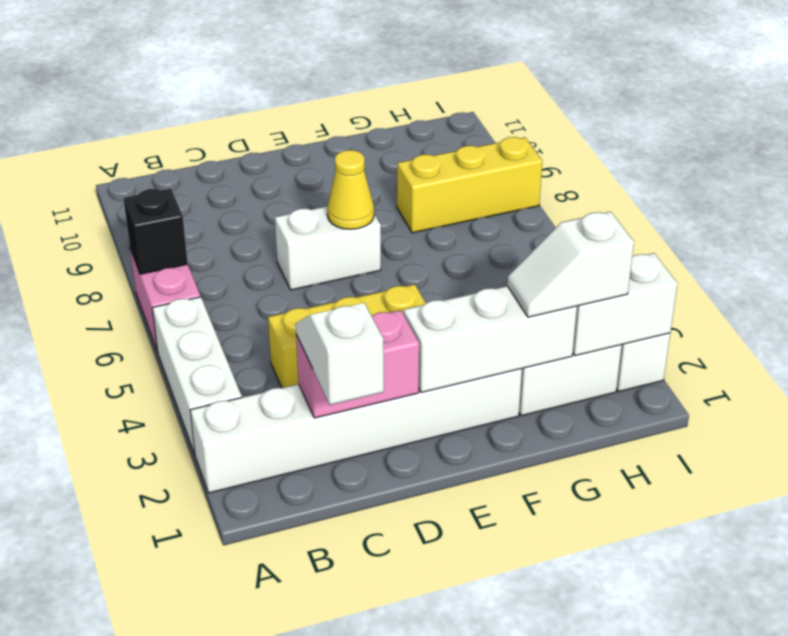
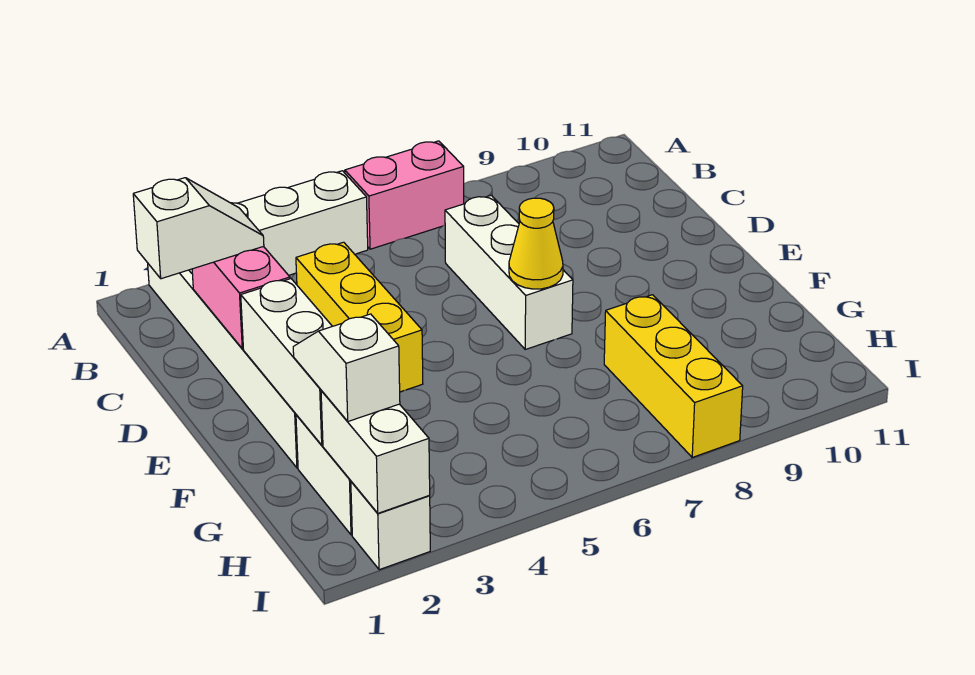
black 1x1 brick [123,188,188,274] -> none
white 1x2 brick [275,206,381,290] -> white 1x3 brick [445,195,573,349]

